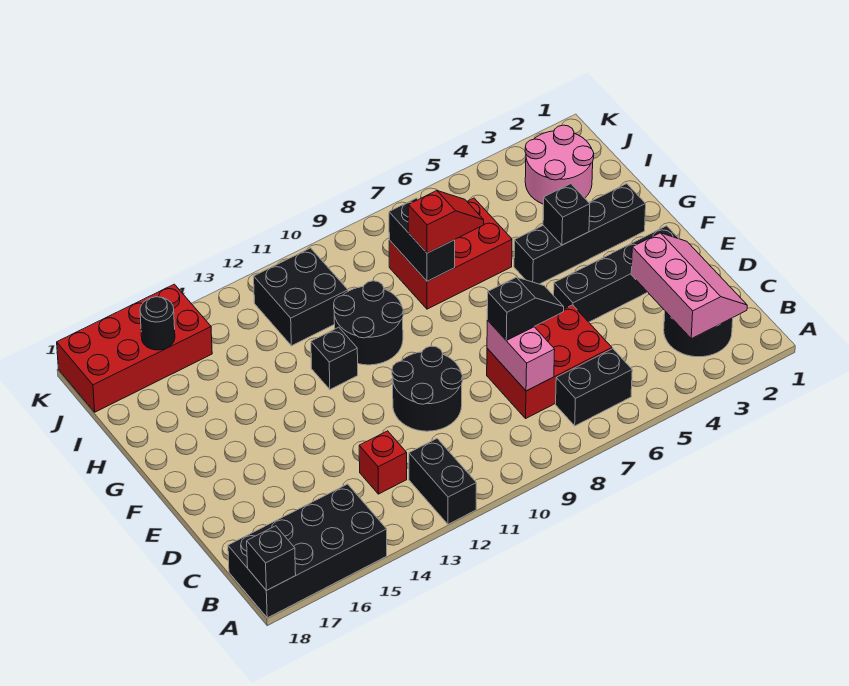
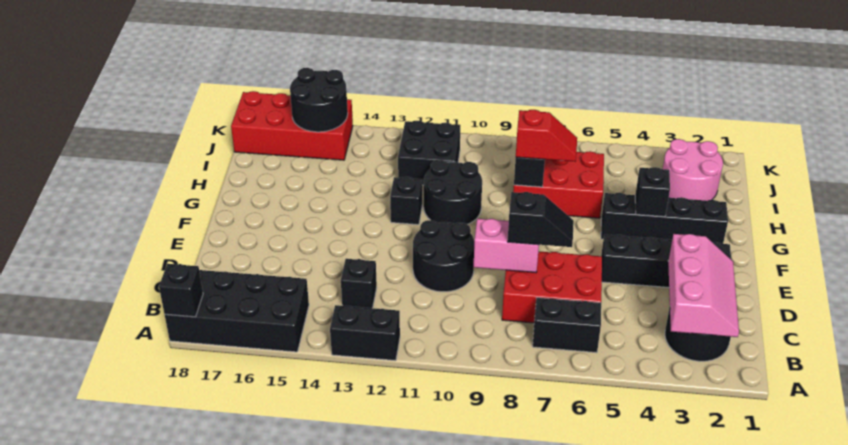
black 1x2 brick [409,439,476,524] -> black 1x2 brick turned to [330,305,400,361]
pink 1x2 brick [487,320,555,391] -> pink 1x2 brick turned to [474,219,539,272]
red 1x1 brick [359,431,407,494] -> black 1x1 brick [341,259,377,308]
black 1x1 round brick [140,297,175,350] -> black 2x2 round brick [290,68,348,132]

